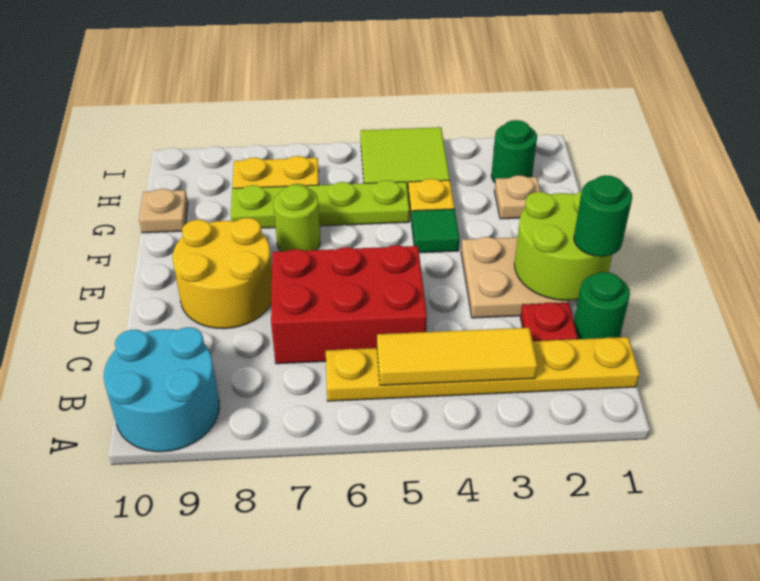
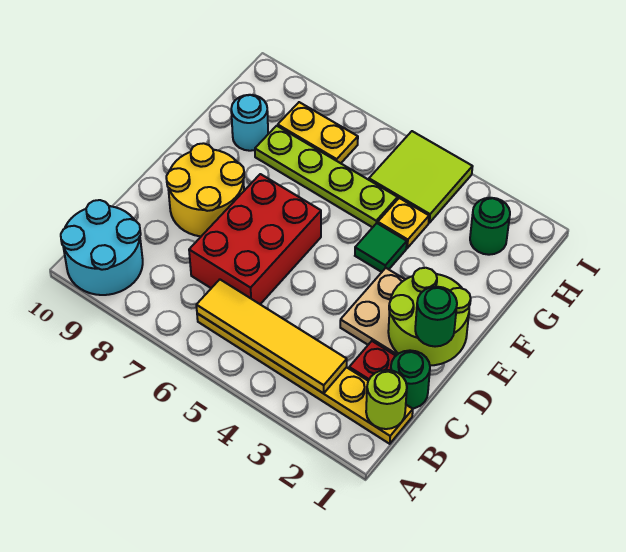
yellow 1x3 tile [377,328,538,385] -> yellow 1x4 tile [196,280,347,393]
red 2x3 brick [271,245,427,364] -> red 2x3 brick turned to [189,174,321,304]
lime 1x1 round brick [273,185,320,251] -> lime 1x1 round brick moved to [366,370,407,429]
tan 1x1 plate [494,175,541,219] -> none
none -> cyan 1x1 round brick [231,95,268,151]
tan 1x1 plate [139,189,188,233] -> none

